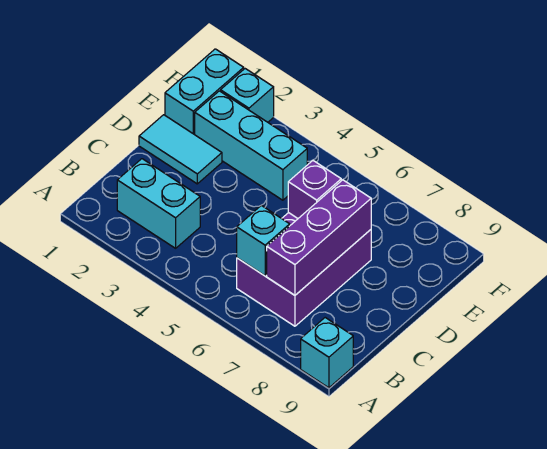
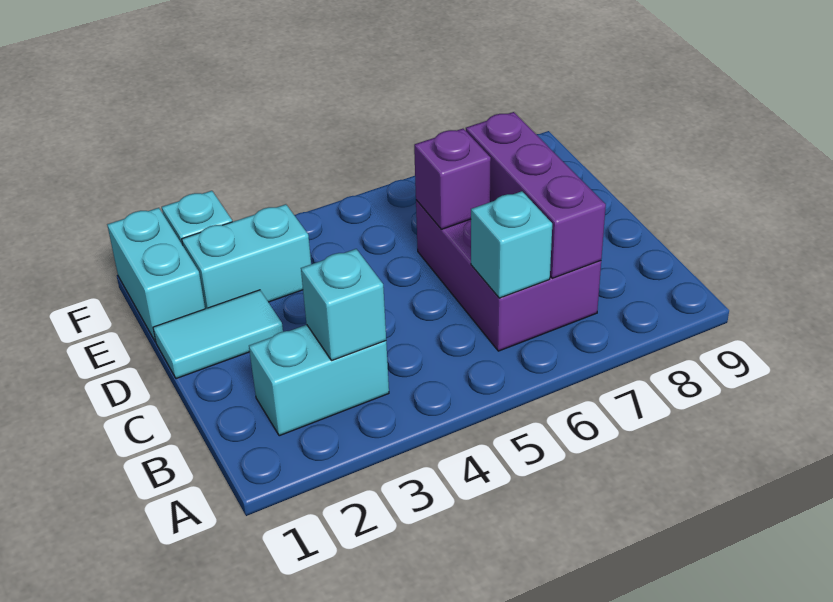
cyan 1x1 brick [301,318,353,388] -> cyan 1x1 brick moved to [301,249,386,361]
cyan 1x3 brick [195,91,307,200] -> cyan 1x2 brick [182,204,311,309]

